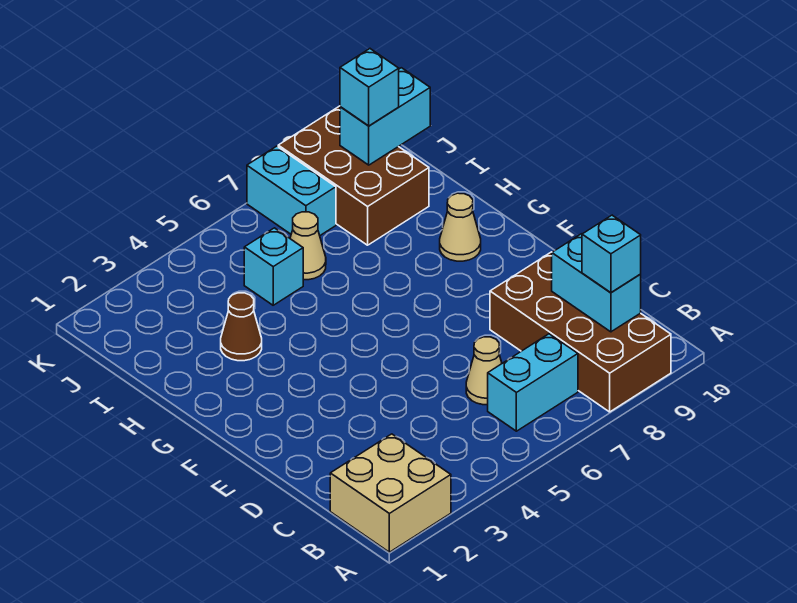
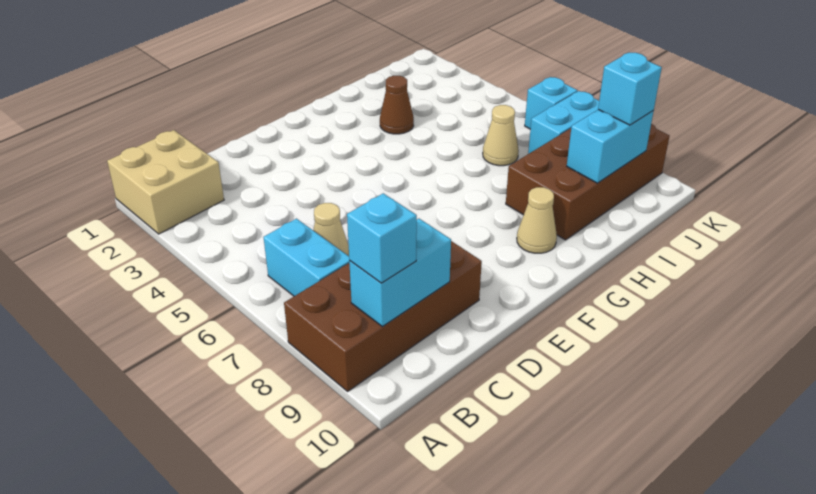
cyan 1x1 brick [244,228,303,305] -> cyan 1x1 brick moved to [525,77,578,129]
brown 2x3 brick [278,106,429,245] -> brown 2x4 brick [506,124,669,240]
cyan 1x2 brick [340,68,430,165] -> cyan 1x2 brick turned to [567,110,654,183]

